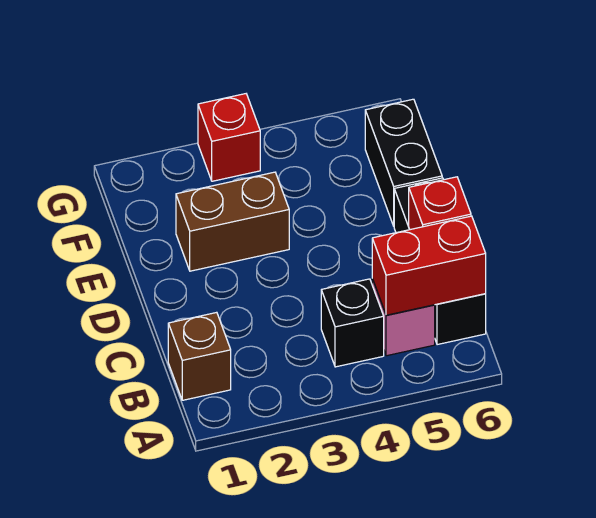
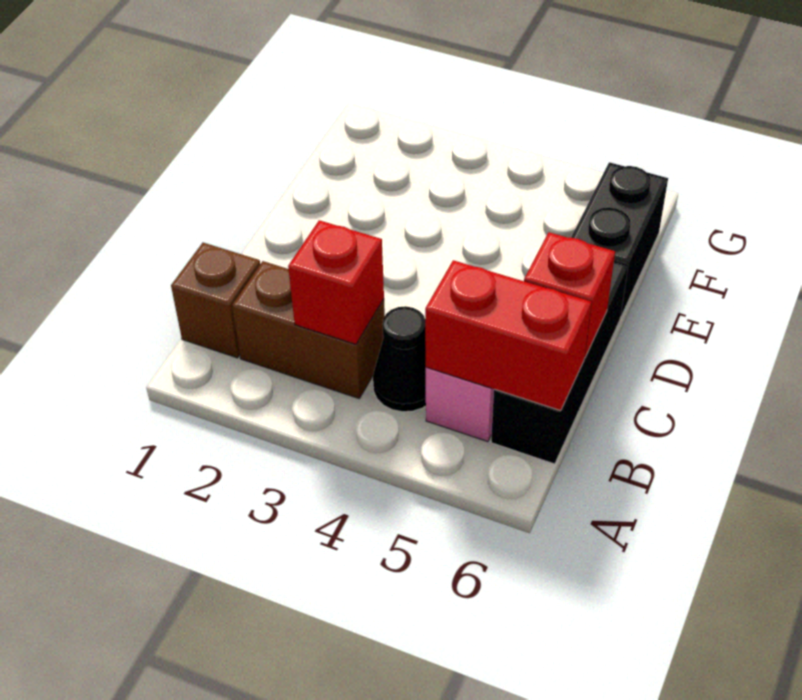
black 1x1 brick [321,279,384,367] -> black 1x1 cone [373,306,426,412]
brown 1x2 brick [176,172,289,271] -> brown 1x2 brick moved to [232,261,385,398]
red 1x1 brick [198,94,260,181] -> red 1x1 brick moved to [288,220,384,344]

